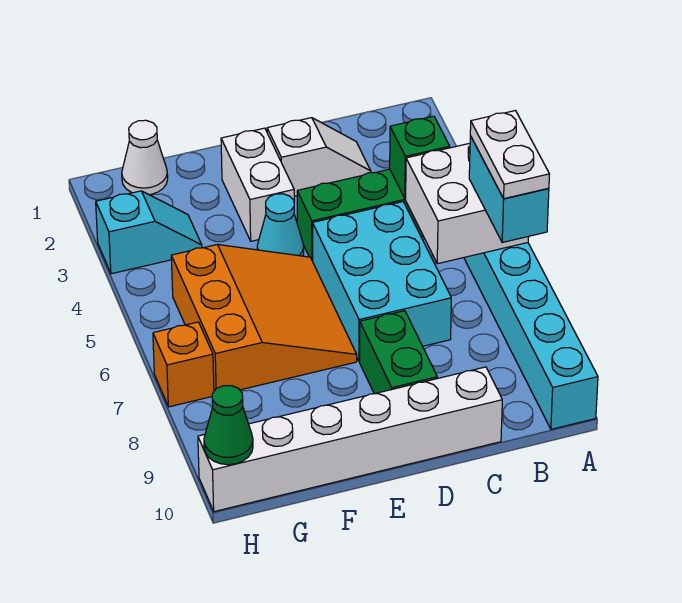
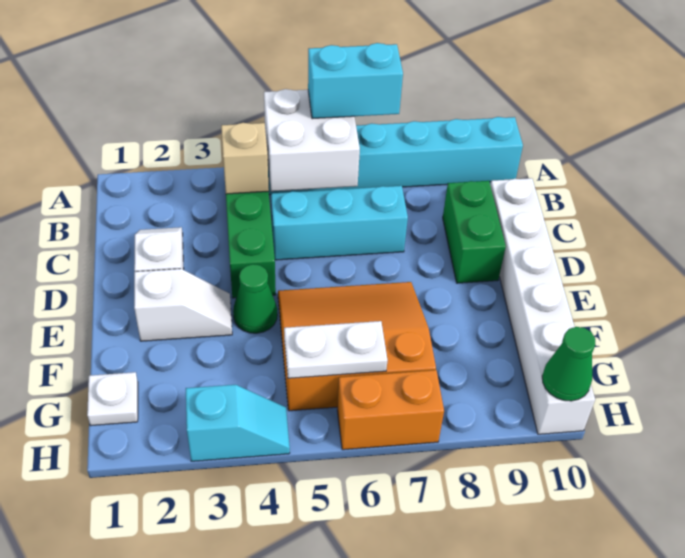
white 1x2 plate [470,111,549,199] -> white 1x2 plate moved to [284,321,388,378]
green 1x1 brick [390,116,450,199] -> tan 1x1 brick [221,123,269,194]
cyan 2x3 brick [313,202,451,361] -> cyan 1x3 brick [271,186,408,260]
green 1x2 brick [360,311,437,394] -> green 1x2 brick turned to [443,181,506,283]
white 1x2 brick [221,128,294,241] -> white 1x2 slope [134,269,232,341]
cyan 1x1 cone [257,194,304,256] -> green 1x1 cone [233,264,277,333]
white 1x1 cone [122,120,168,195] -> white 1x1 plate [87,372,138,426]
cyan 1x2 slope [96,191,202,274] -> cyan 1x2 slope turned to [186,385,290,461]
orange 1x1 brick [153,322,214,407] -> orange 1x2 brick [337,370,444,450]

